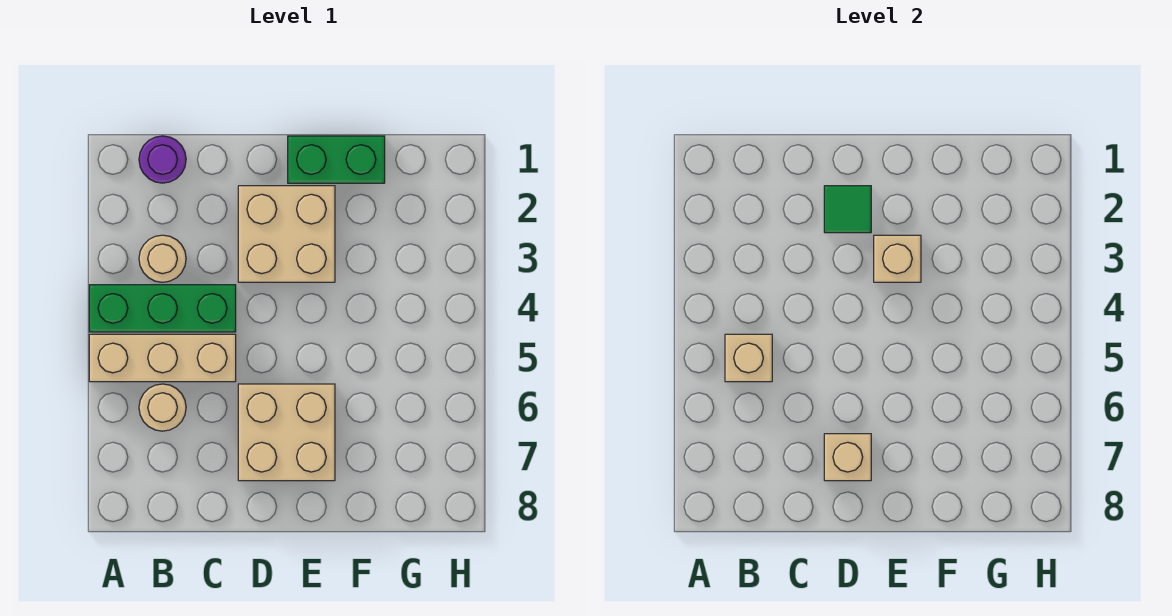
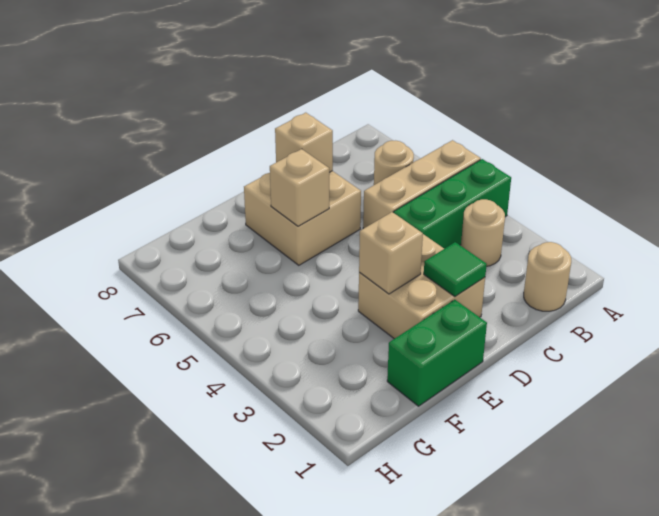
purple 1x1 round brick [139,136,186,183] -> tan 1x1 round brick [524,242,571,311]
tan 1x1 brick [725,334,772,382] -> tan 1x1 brick moved to [270,149,329,226]

